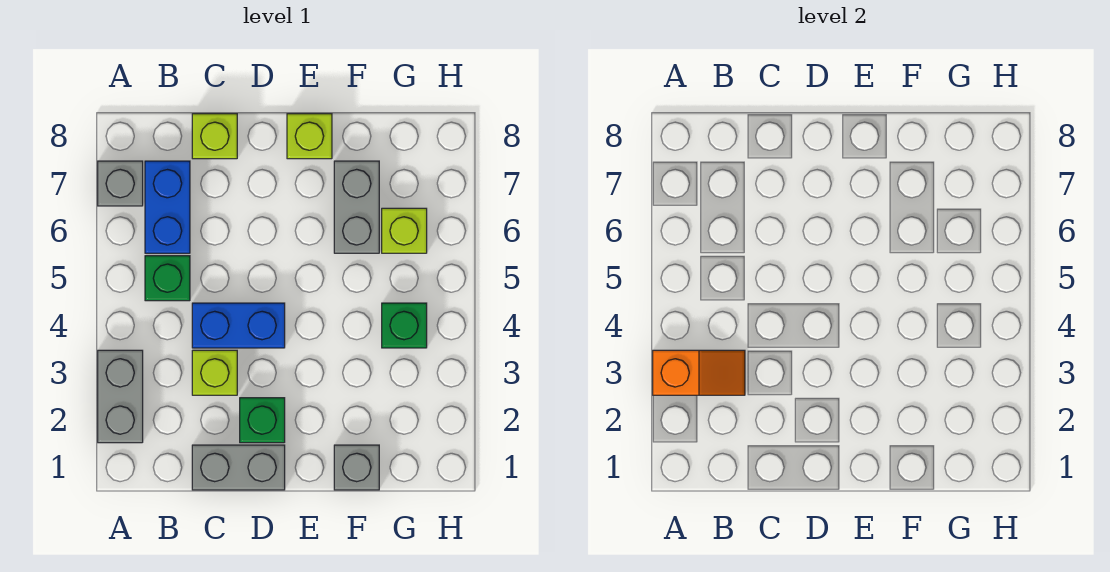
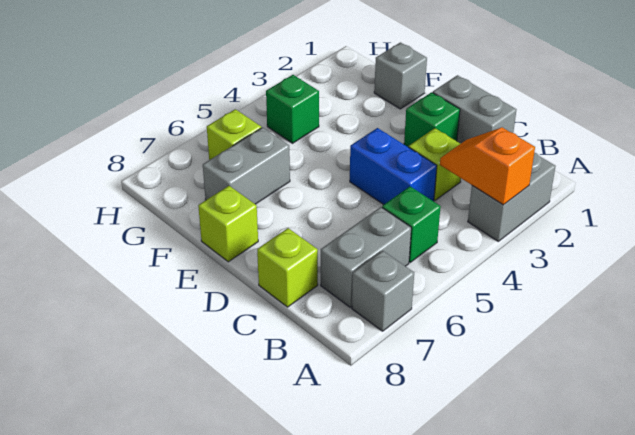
blue 1x2 brick [145,161,190,253] -> grey 1x2 brick [321,207,411,307]

